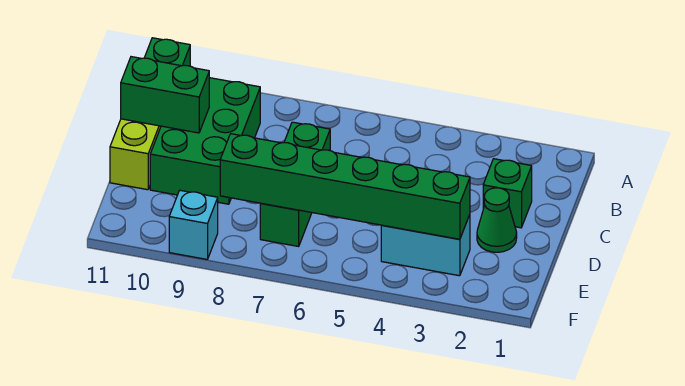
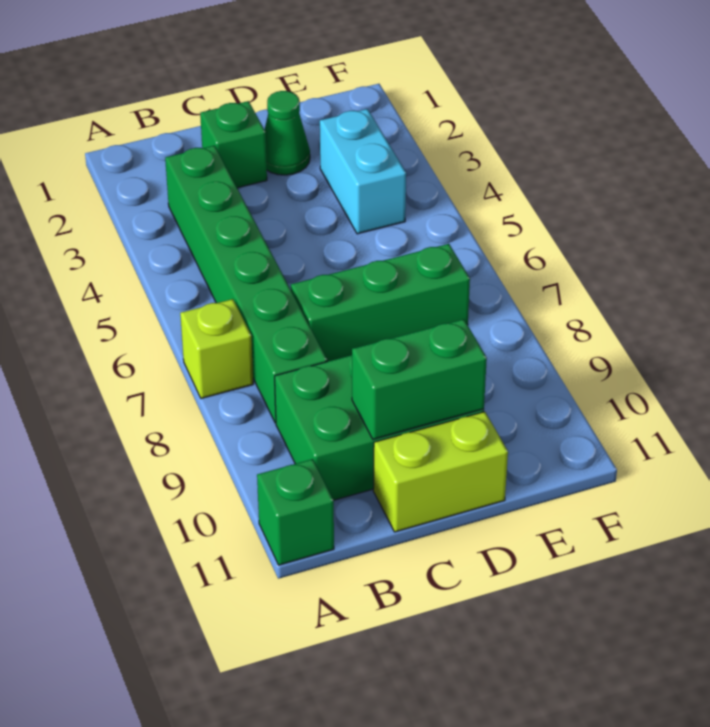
none -> lime 1x1 brick [180,299,253,398]
green 1x2 brick [121,57,209,133] -> green 1x2 brick turned to [352,319,487,439]
green 1x6 brick [220,134,470,239] -> green 1x6 brick moved to [165,146,327,423]
cyan 1x1 brick [169,190,218,259] -> none

